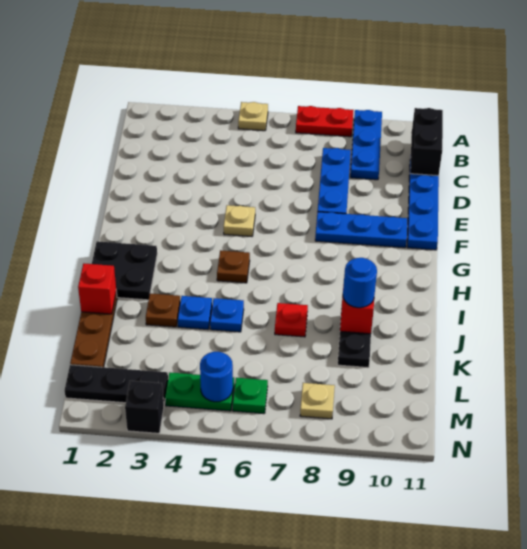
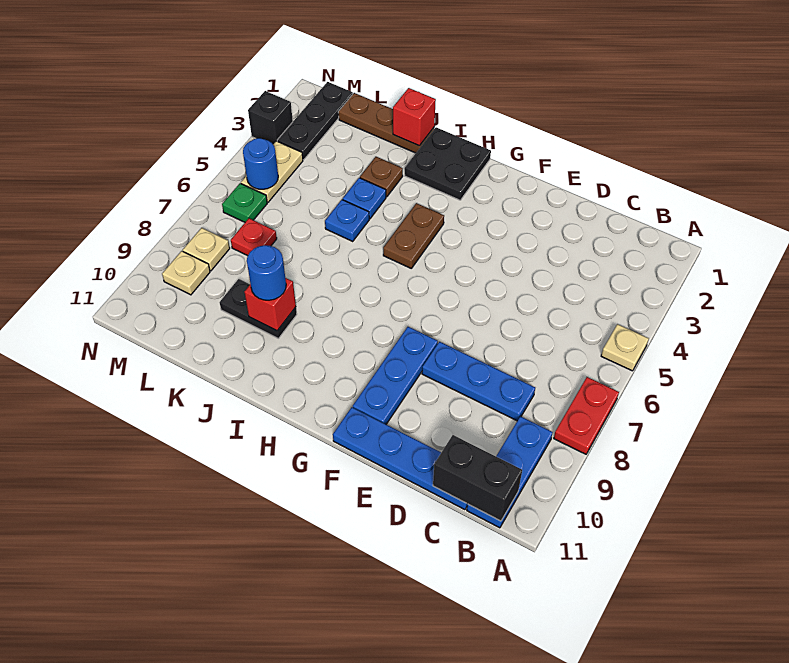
blue 1x3 plate [350,110,382,180] -> blue 1x3 plate turned to [467,416,553,528]
tan 1x1 plate [224,205,255,236] -> tan 1x1 plate moved to [162,251,210,295]
brown 1x1 plate [217,250,250,283] -> brown 1x2 plate [383,203,444,268]
red 1x1 plate [275,303,308,337] -> red 1x1 plate moved to [231,218,277,256]
green 1x2 plate [165,373,234,411] -> tan 1x2 plate [241,141,303,202]

